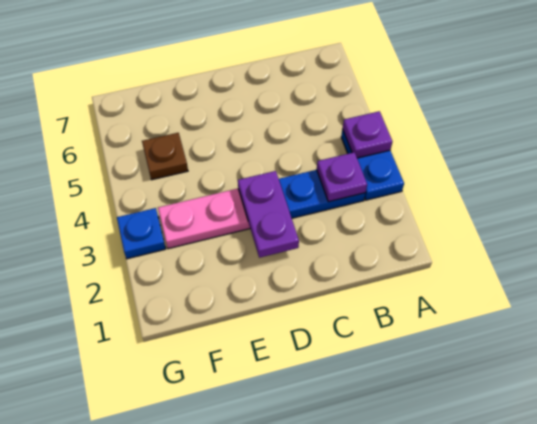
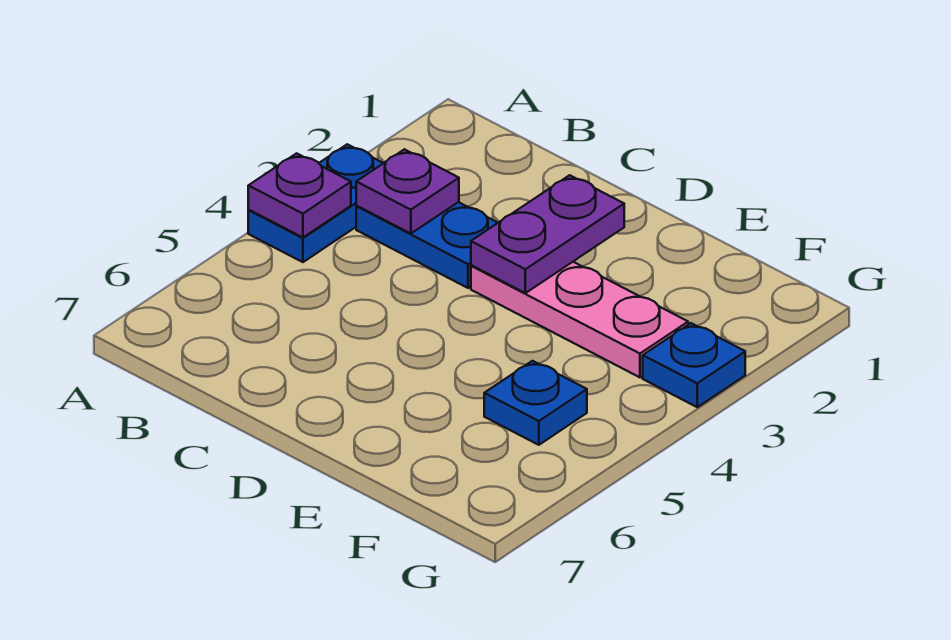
brown 1x1 plate [142,133,188,180] -> blue 1x1 plate [484,361,587,445]

